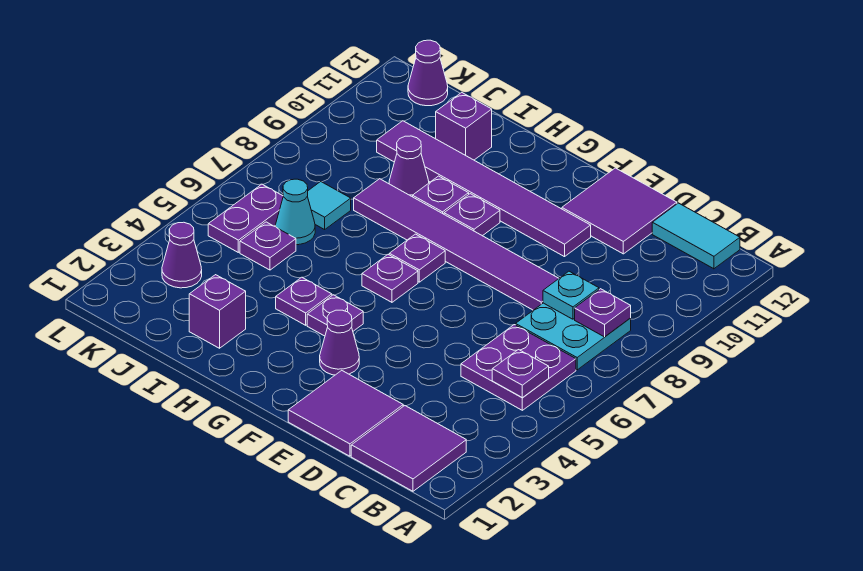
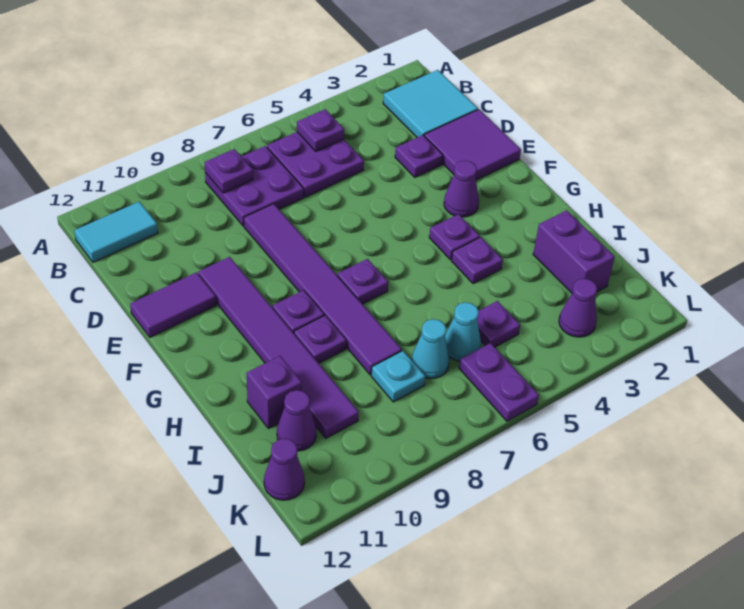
purple 2x2 tile [351,406,466,491] -> cyan 2x2 tile [383,70,478,137]
cyan 2x2 plate [516,303,631,370] -> purple 2x2 plate [205,146,304,226]
cyan 1x2 tile [652,203,740,269] -> cyan 1x2 tile turned to [74,202,158,262]
cyan 1x1 plate [543,271,599,319] -> cyan 1x1 plate moved to [371,351,425,402]
purple 2x2 tile [562,168,677,254] -> purple 1x2 tile [130,272,216,337]
purple 1x1 plate [362,255,418,302] -> purple 1x1 plate moved to [395,135,443,177]
purple 1x1 brick [189,275,246,348] -> purple 1x2 brick [533,210,615,293]
purple 1x1 cone [389,136,429,197] -> purple 1x1 cone moved to [277,390,317,451]
cyan 1x1 tile [308,182,351,229] -> cyan 1x1 cone [411,319,450,379]
purple 1x2 plate [208,184,283,252] -> purple 1x2 plate turned to [459,343,539,421]

